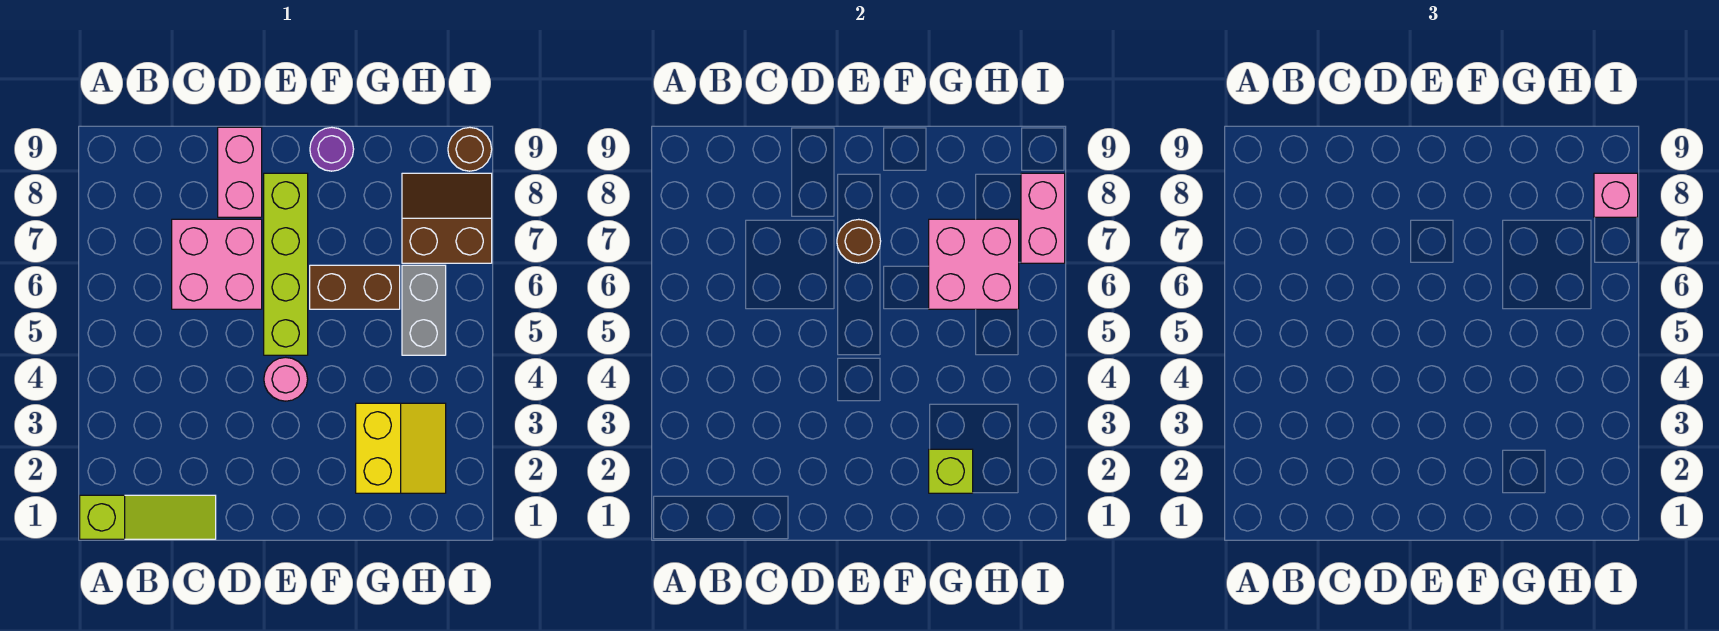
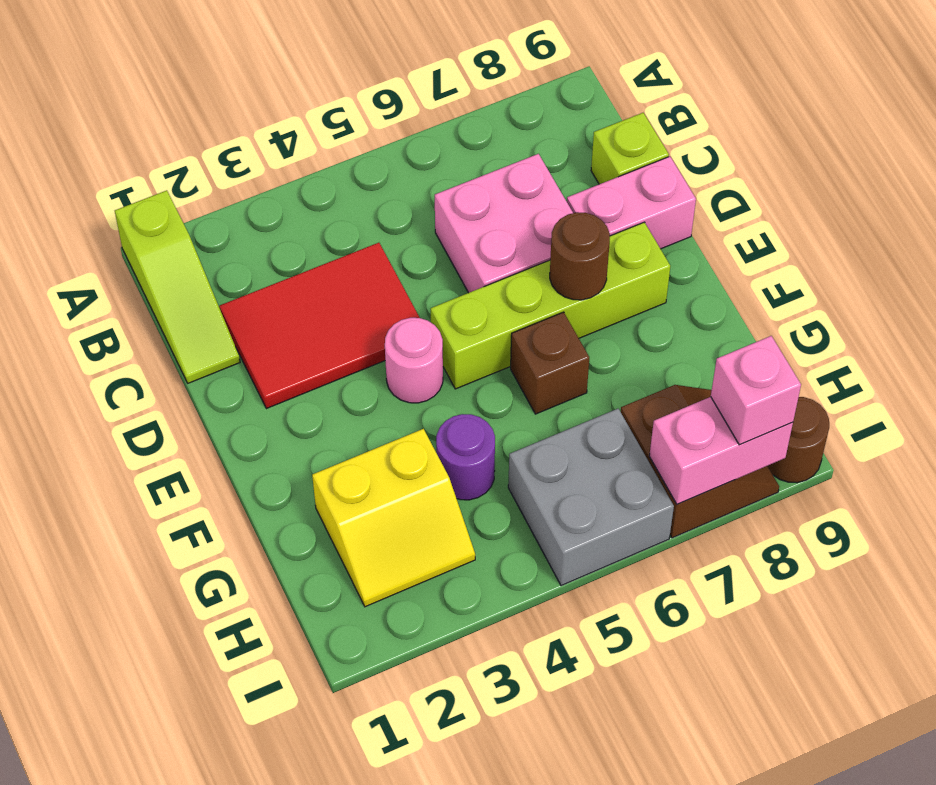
none -> red 2x3 tile [219,243,420,409]
brown 1x2 brick [310,265,400,309] -> brown 1x1 brick [511,312,589,414]
purple 1x1 round brick [310,127,354,171] -> purple 1x1 round brick moved to [436,414,495,500]
lime 1x1 brick [929,449,973,493] -> lime 1x1 brick moved to [591,113,669,184]
pink 2x2 brick [929,219,1019,309] -> none
grey 1x2 brick [402,265,446,355] -> grey 2x2 brick [508,409,674,586]

